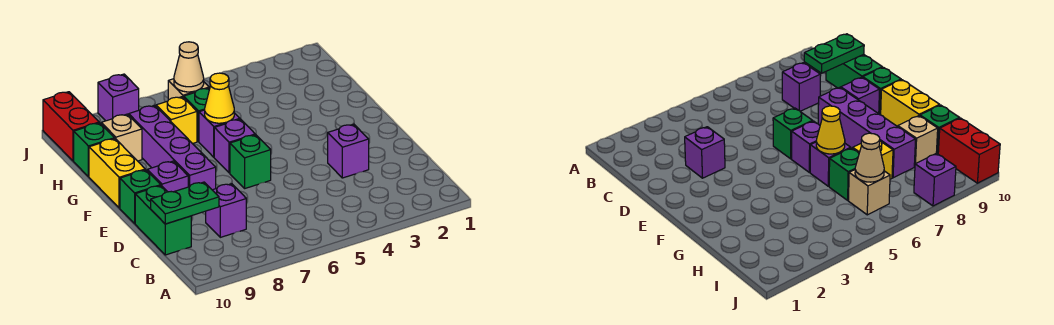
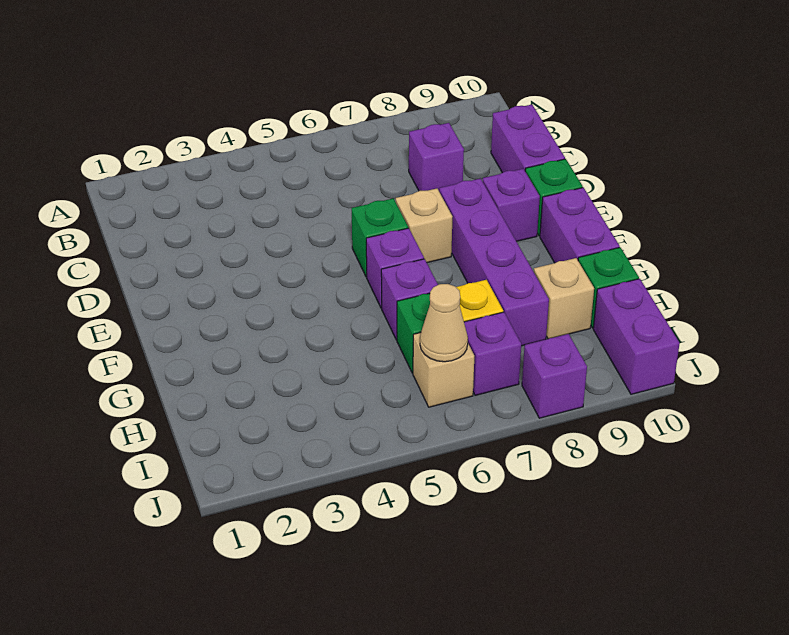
green 1x2 plate [151,182,219,224] -> none
green 1x2 brick [135,186,191,255] -> purple 1x2 brick [491,105,565,173]
purple 1x1 brick [328,124,369,178] -> purple 1x1 brick moved to [464,312,521,395]
none -> tan 1x1 brick [396,189,453,263]
yellow 1x2 brick [89,139,145,208] -> purple 1x2 brick [540,188,620,263]
yellow 1x1 cone [205,73,234,123] -> none
red 1x2 brick [43,92,99,161] -> purple 1x2 brick [593,279,680,394]

